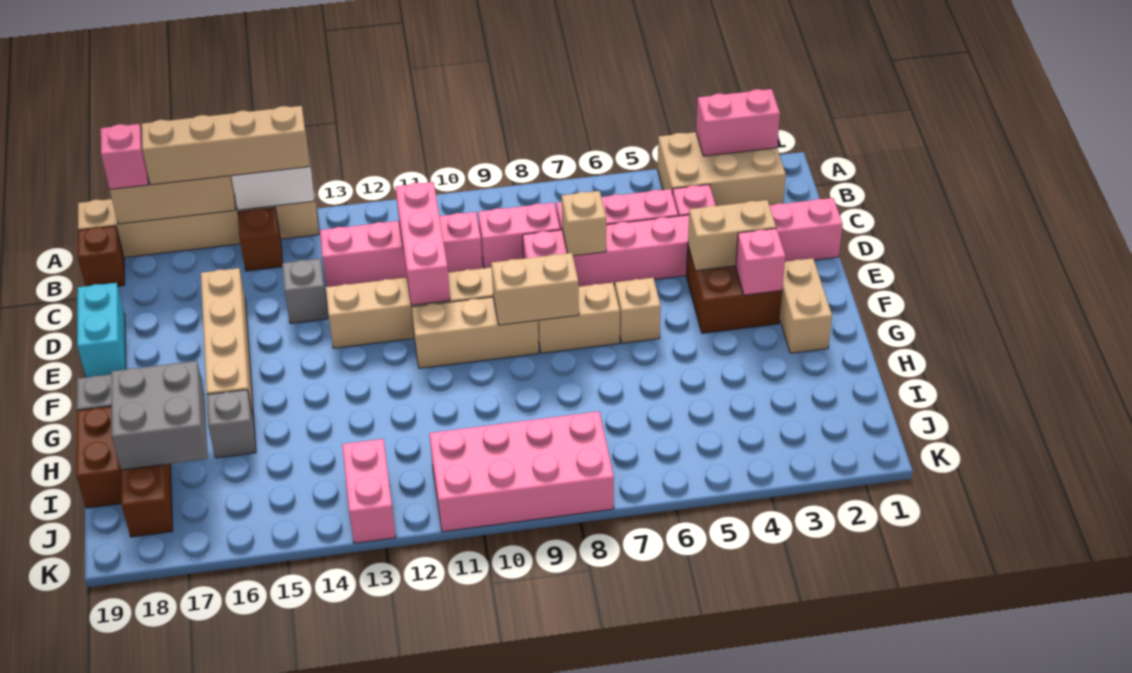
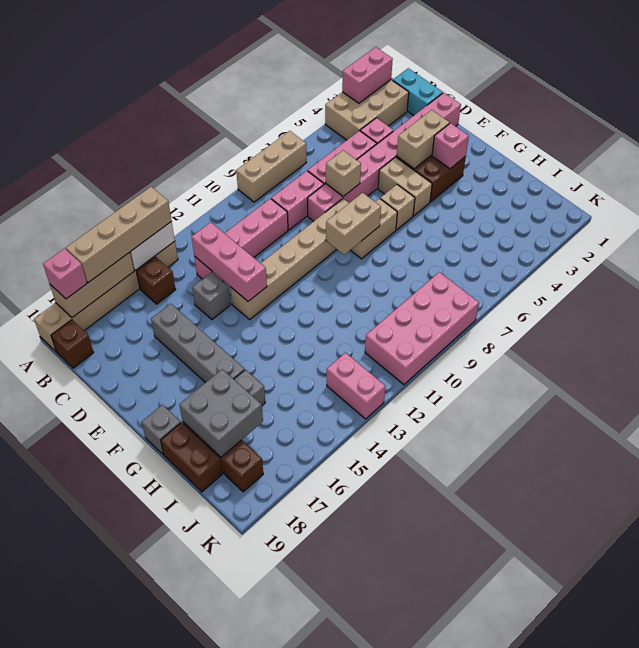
pink 1x3 brick [396,182,450,305] -> pink 1x3 brick moved to [192,222,267,301]
tan 1x4 brick [201,268,254,418] -> grey 1x4 brick [151,304,245,383]
cyan 1x2 brick [77,283,126,377] -> cyan 1x2 brick moved to [393,68,443,115]
tan 1x2 brick [780,258,832,353] -> tan 1x2 brick moved to [378,157,432,216]
tan 1x3 brick [411,297,539,368] -> tan 1x3 brick moved to [236,131,306,202]

